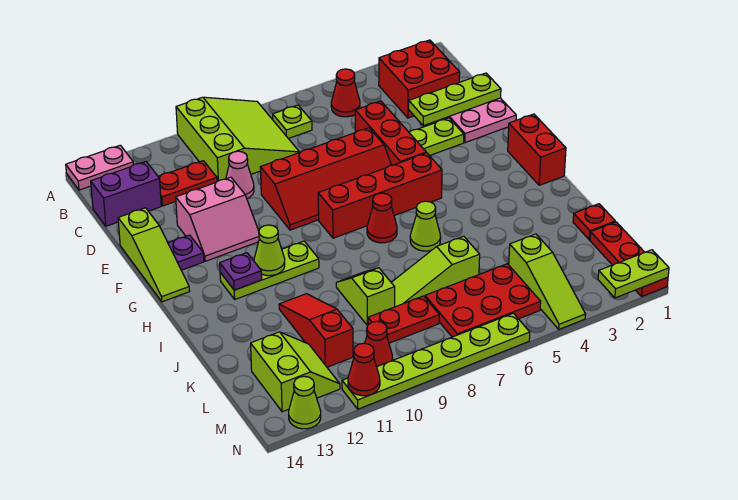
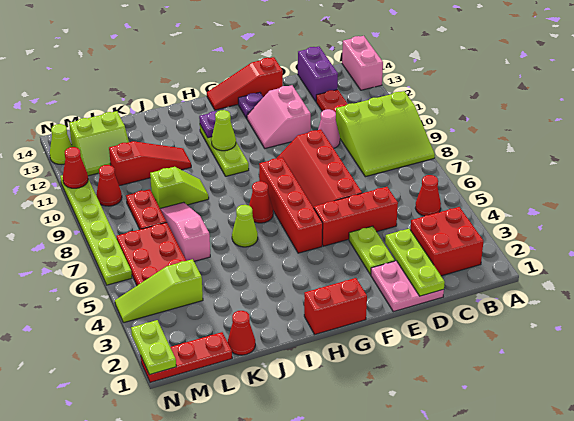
pink 1x2 plate [66,145,133,190] -> pink 1x2 brick [342,36,383,90]
lime 1x1 plate [273,105,312,139] -> none
lime 1x3 slope [118,208,190,302] -> red 1x3 slope [207,57,283,110]
red 1x1 plate [573,204,615,240] -> red 1x1 cone [228,311,255,355]
lime 1x3 slope [391,236,480,307] -> pink 1x3 slope [160,202,210,261]

